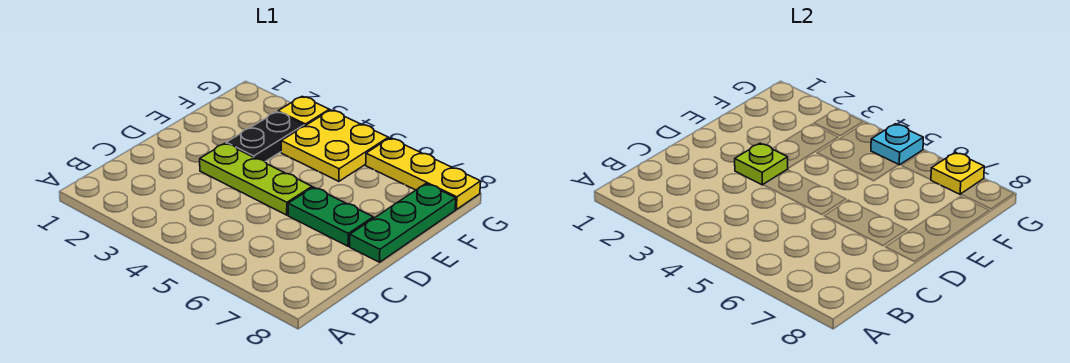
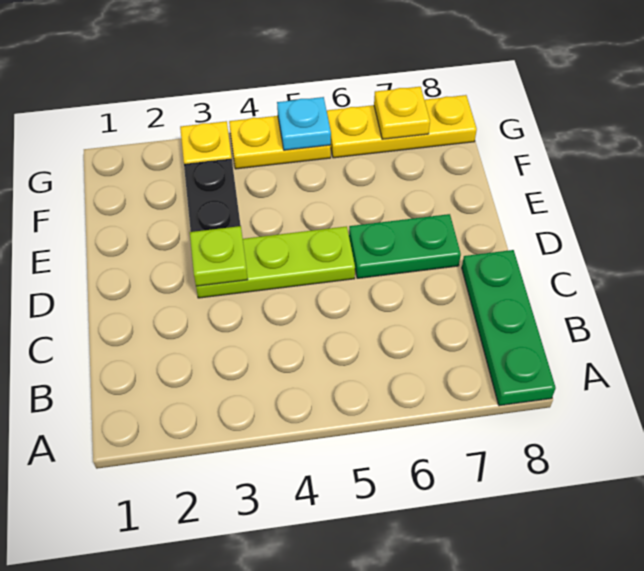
green 1x3 plate [350,184,456,262] -> green 1x3 plate moved to [462,250,556,406]
yellow 2x2 plate [281,110,388,181] -> yellow 1x2 plate [229,116,331,169]

